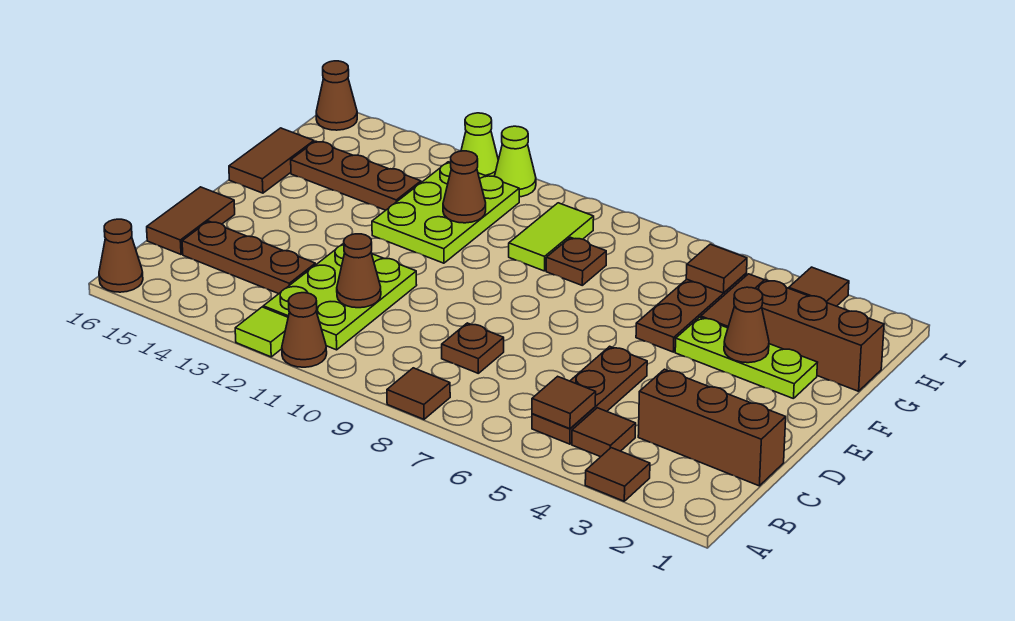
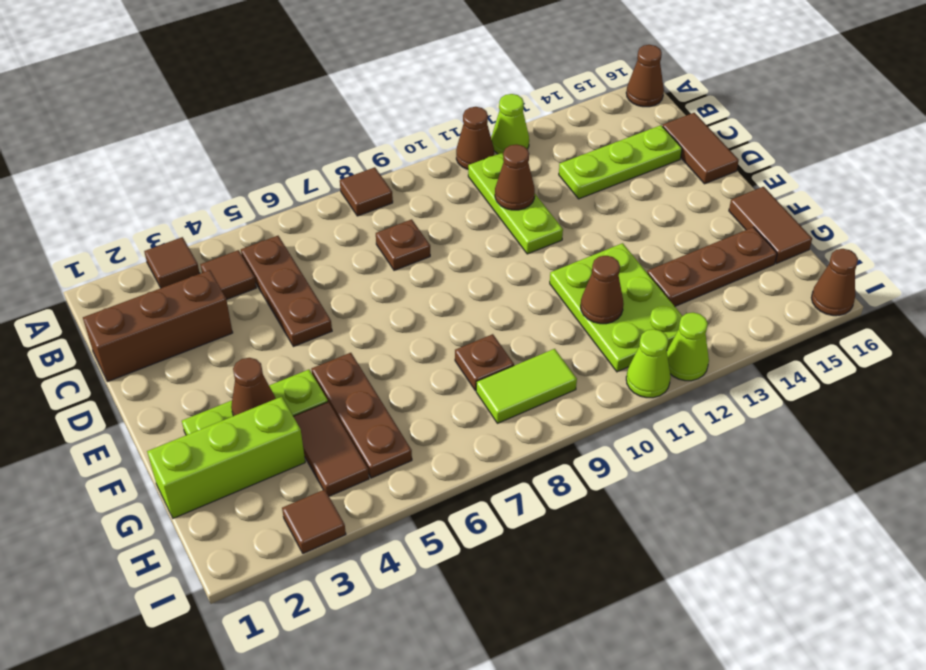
lime 1x1 tile [235,307,288,357] -> lime 1x1 cone [491,94,529,154]
brown 1x1 tile [532,376,596,429] -> none
lime 2x3 plate [263,243,417,350] -> lime 1x3 plate [468,153,563,254]
brown 1x3 plate [182,221,315,294] -> lime 1x3 plate [559,125,682,199]
brown 1x3 brick [755,280,884,391] -> lime 1x3 brick [147,397,305,518]
lime 1x2 tile [509,203,594,271] -> lime 1x2 tile turned to [476,349,577,423]
brown 1x1 tile [686,244,747,293] -> none

